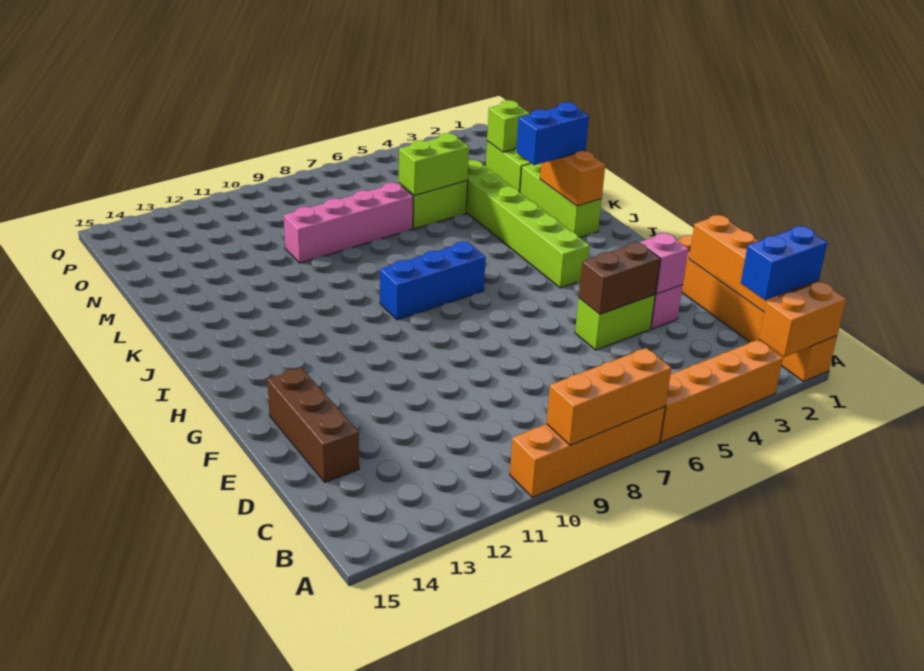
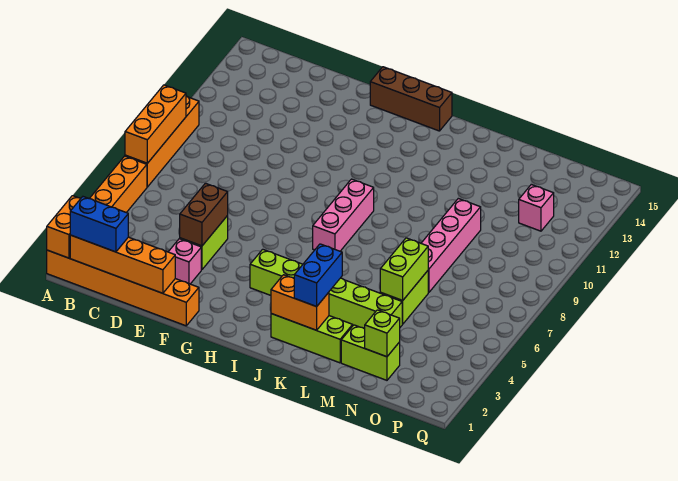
blue 1x2 brick [741,226,827,300] -> blue 1x2 brick turned to [70,197,128,252]
brown 1x3 brick [267,368,359,482] -> brown 1x3 brick moved to [370,67,452,131]
pink 1x1 brick [640,233,688,294] -> pink 1x1 brick moved to [519,184,554,231]
blue 1x3 brick [380,242,486,320] -> pink 1x3 brick [313,179,374,251]

